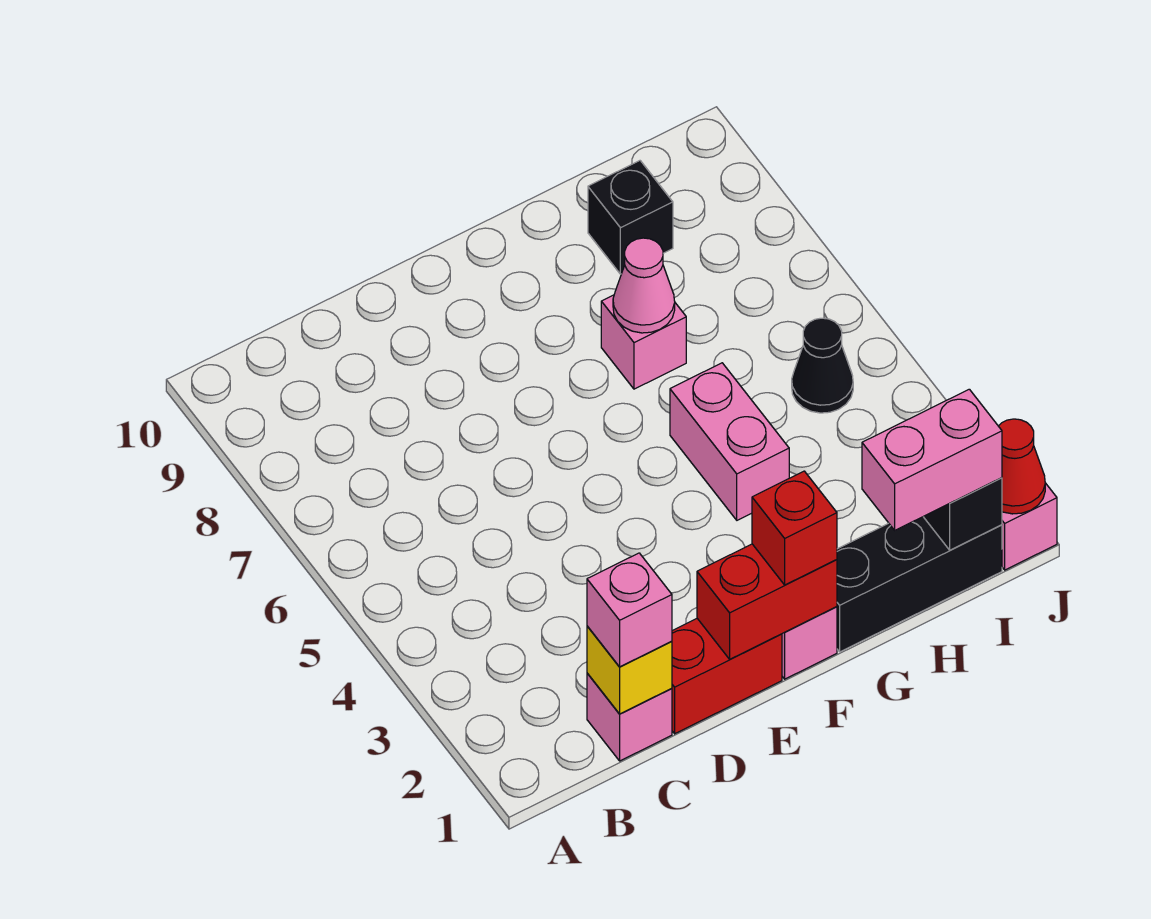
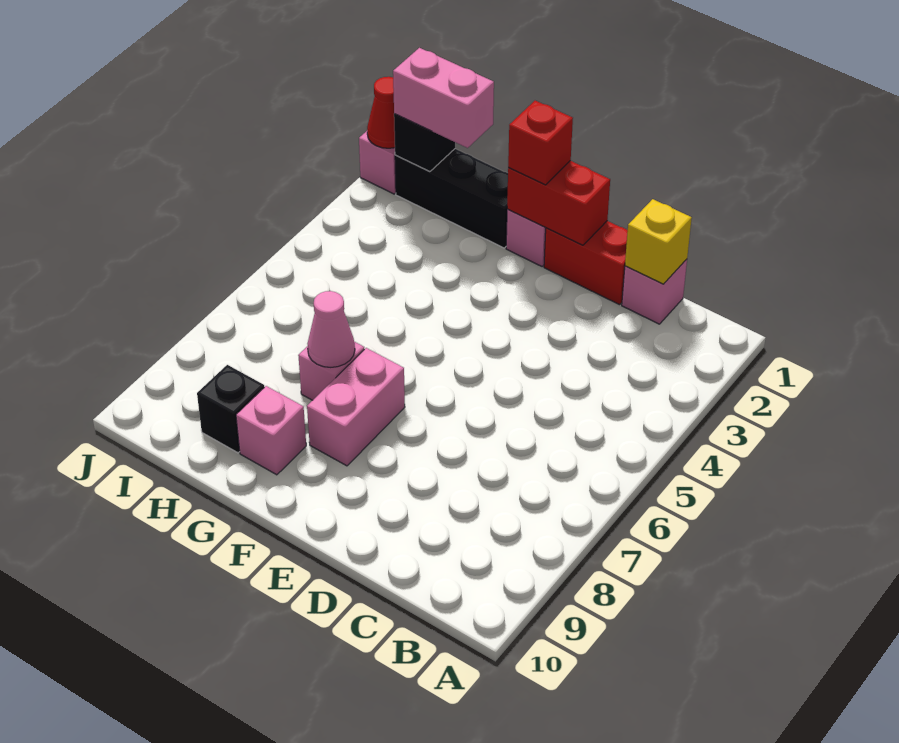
pink 1x1 brick [587,553,672,667] -> pink 1x1 brick moved to [236,386,306,475]
pink 1x2 brick [670,363,789,520] -> pink 1x2 brick moved to [307,348,405,466]
black 1x1 cone [792,318,853,413] -> none

